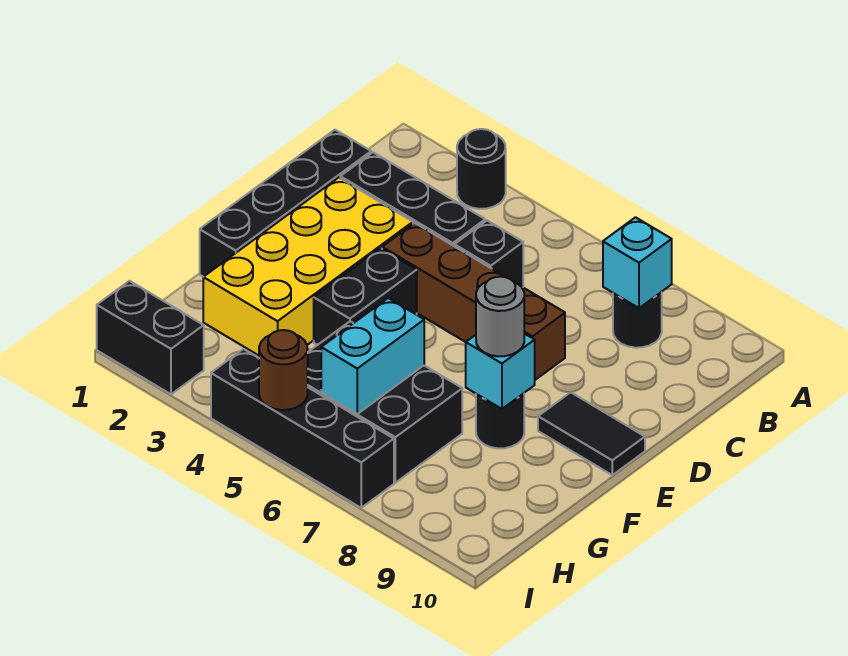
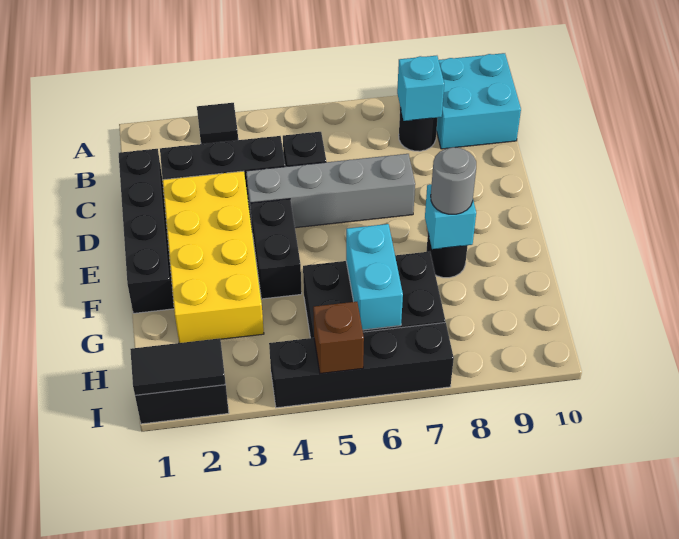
black 1x1 round brick [457,129,506,209] -> black 1x1 tile [197,103,238,144]
none -> cyan 2x2 brick [437,53,521,149]
brown 1x4 brick [382,223,565,380] -> grey 1x4 brick [246,154,415,228]
black 1x2 tile [538,392,645,475] -> black 1x2 tile moved to [130,338,226,395]
brown 1x1 round brick [259,330,308,410] -> brown 1x1 brick [313,302,364,374]

